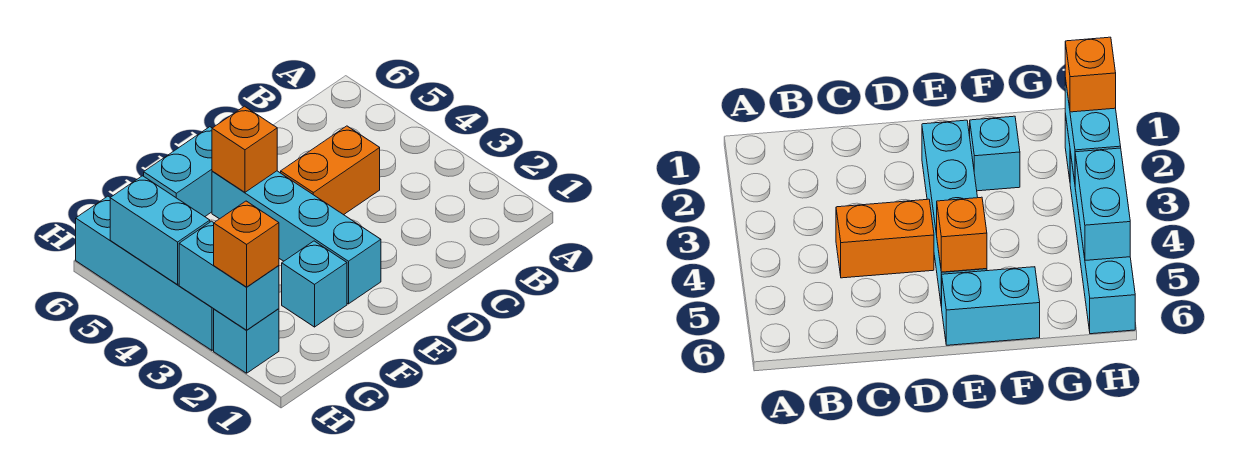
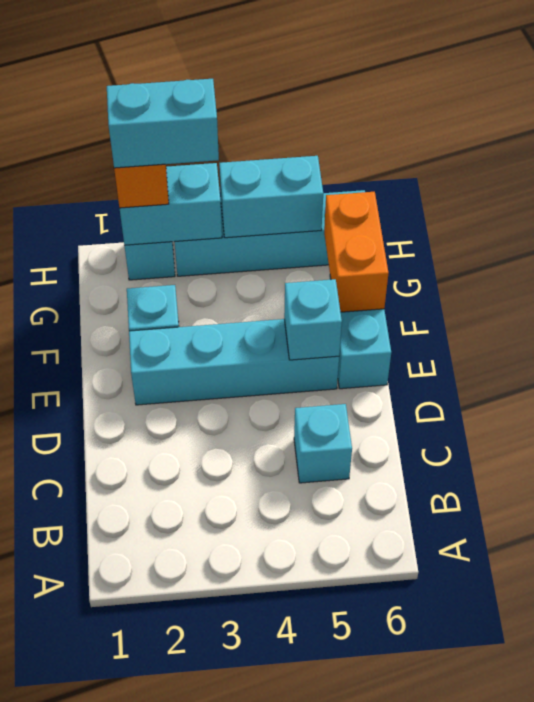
orange 1x2 brick [281,126,380,215] -> orange 1x2 brick moved to [324,192,389,312]
none -> cyan 1x1 brick [294,404,352,483]
orange 1x1 brick [212,106,277,192] -> cyan 1x1 brick [284,279,342,360]
none -> cyan 1x2 brick [107,79,219,168]

